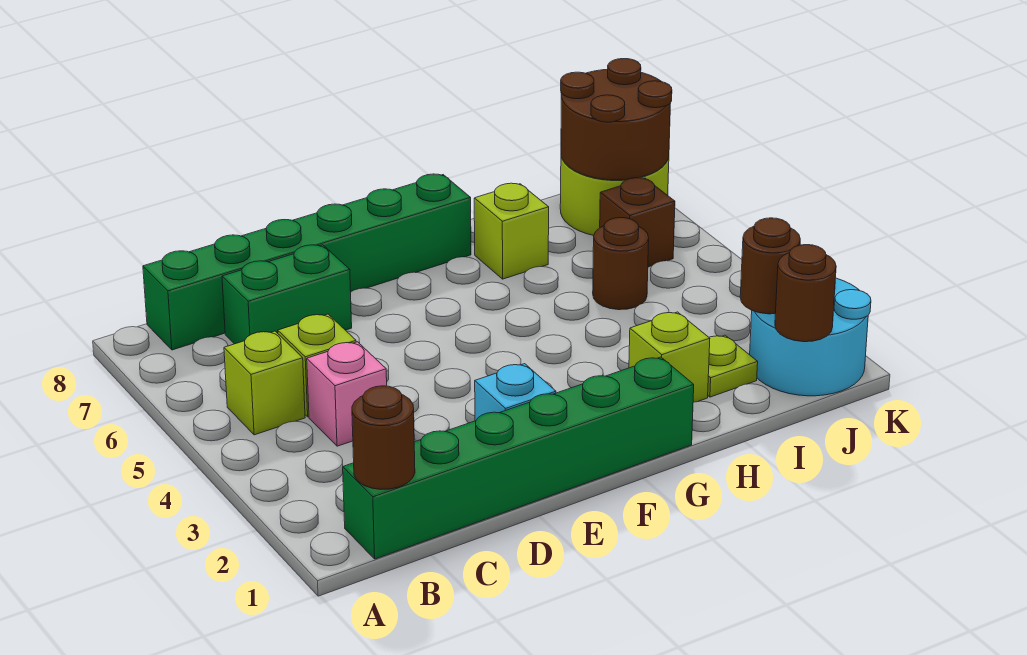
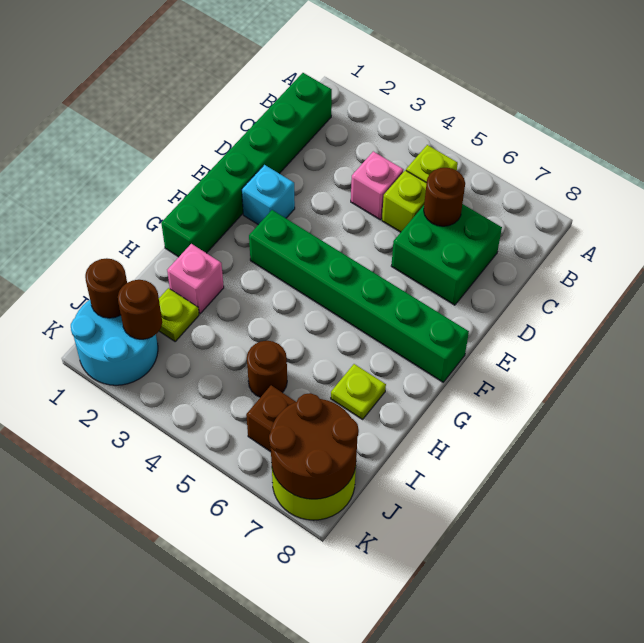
brown 1x1 round brick [352,386,415,489] -> brown 1x1 round brick moved to [424,168,465,226]
green 1x6 brick [143,174,471,350] -> green 1x6 brick turned to [249,210,469,382]
green 1x2 brick [222,245,352,344] -> green 2x2 brick [391,204,502,305]
lime 1x1 brick [629,312,710,402] -> pink 1x1 brick [167,244,224,314]
lime 1x1 brick [474,183,549,279] -> lime 1x1 plate [331,364,386,419]

